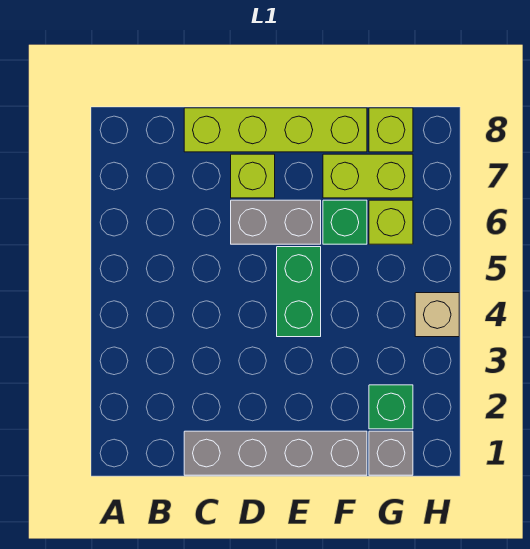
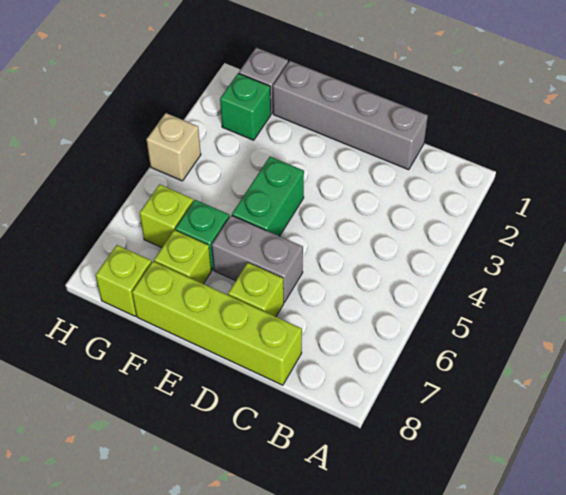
lime 1x2 brick [323,154,413,198] -> lime 1x1 brick [154,230,211,284]

